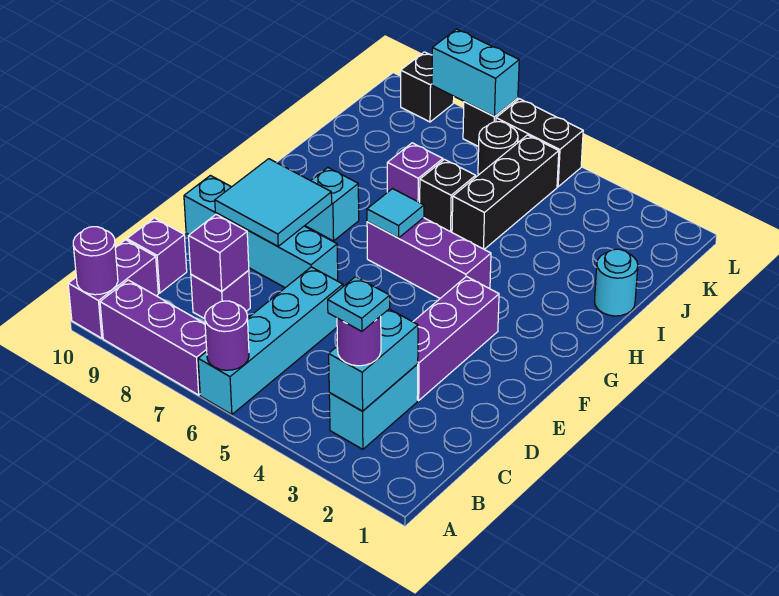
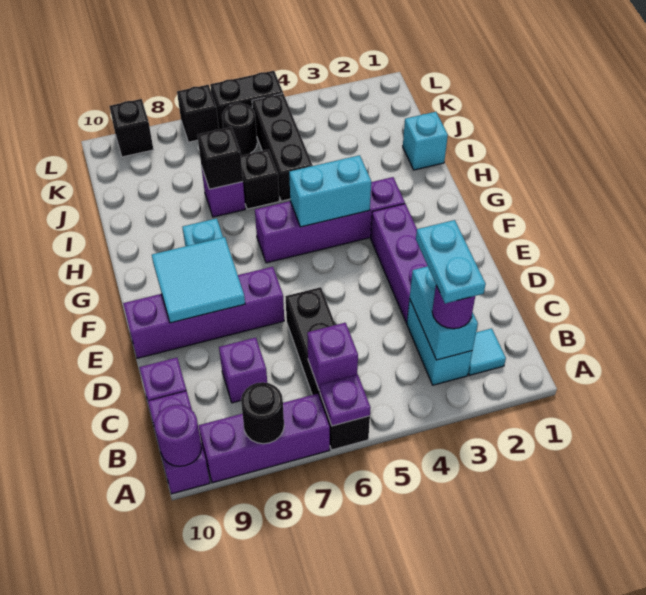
cyan 1x4 brick [198,267,343,414] -> black 1x4 brick [285,287,370,450]
purple 1x1 round brick [205,301,249,370] -> purple 1x1 plate [320,374,371,426]
none -> black 1x1 round brick [241,382,284,444]
cyan 1x1 plate [328,277,390,331] -> cyan 1x2 plate [416,220,486,304]
purple 1x1 brick [189,215,249,291] -> purple 1x1 brick moved to [307,323,358,391]
cyan 1x4 brick [184,176,338,288] -> purple 1x4 brick [123,267,284,358]
purple 1x3 brick [367,218,491,298] -> purple 1x4 brick [255,177,405,263]
cyan 1x1 tile [367,189,424,238] -> cyan 1x1 tile moved to [468,328,506,375]
cyan 1x1 round brick [594,249,638,316] -> cyan 1x1 brick [403,112,448,170]
none -> black 1x1 brick [197,127,243,189]
cyan 1x2 brick [432,29,519,116] -> cyan 1x2 brick moved to [289,155,371,227]

